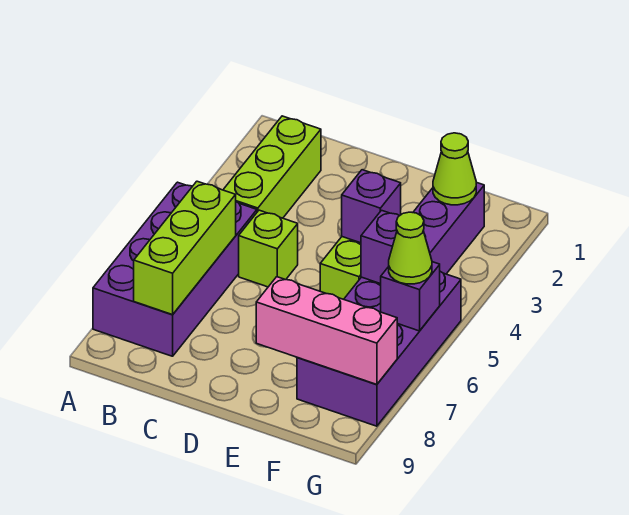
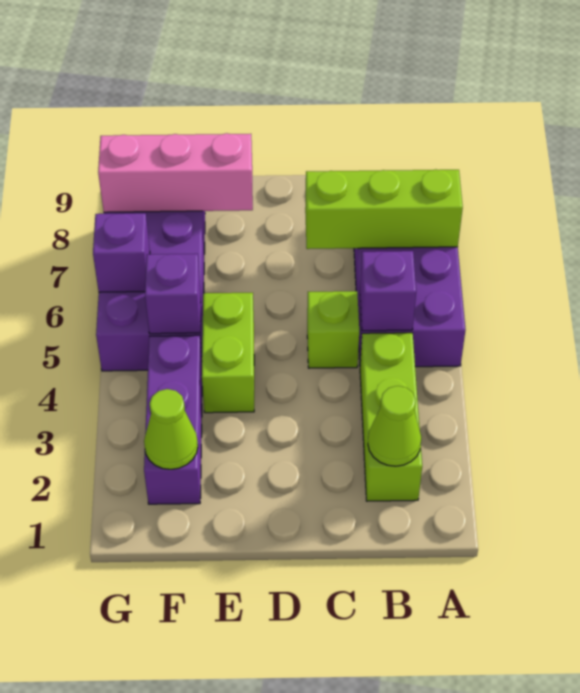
lime 1x3 brick [134,181,236,315] -> lime 1x3 brick turned to [305,169,463,249]
purple 1x1 brick [342,170,401,243] -> purple 1x1 brick moved to [360,251,416,331]
lime 1x1 cone [389,212,432,284] -> lime 1x1 cone moved to [368,386,421,466]

